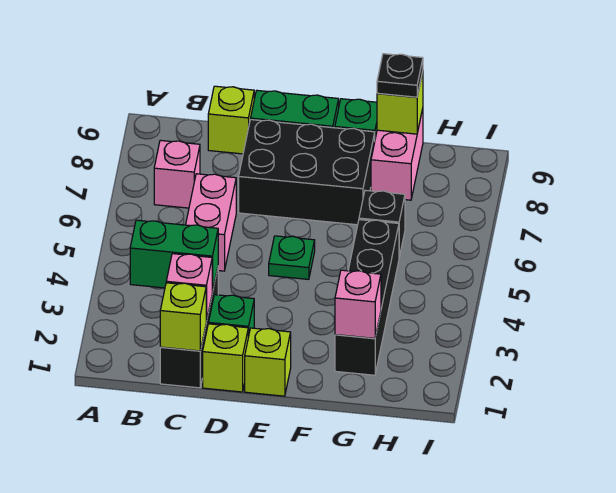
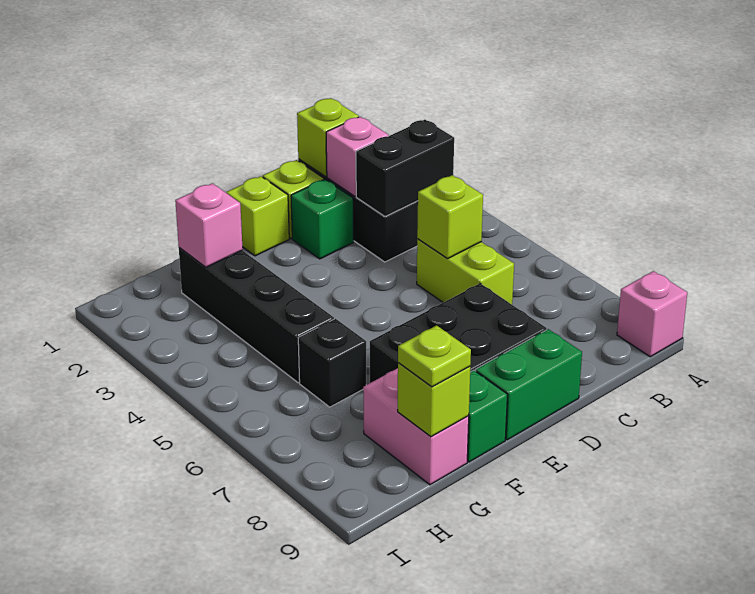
green 1x2 brick [130,220,218,292] -> black 1x2 brick [356,120,454,216]
pink 1x1 brick [154,140,200,208] -> pink 1x1 brick moved to [617,271,687,357]
pink 1x2 brick [186,174,236,271] -> lime 1x2 brick [417,239,514,304]
lime 1x1 brick [208,86,254,154] -> lime 1x1 brick moved to [417,175,483,259]
green 1x1 plate [269,236,315,279] -> none
black 1x1 plate [377,54,423,97] -> lime 1x1 plate [398,325,471,387]

